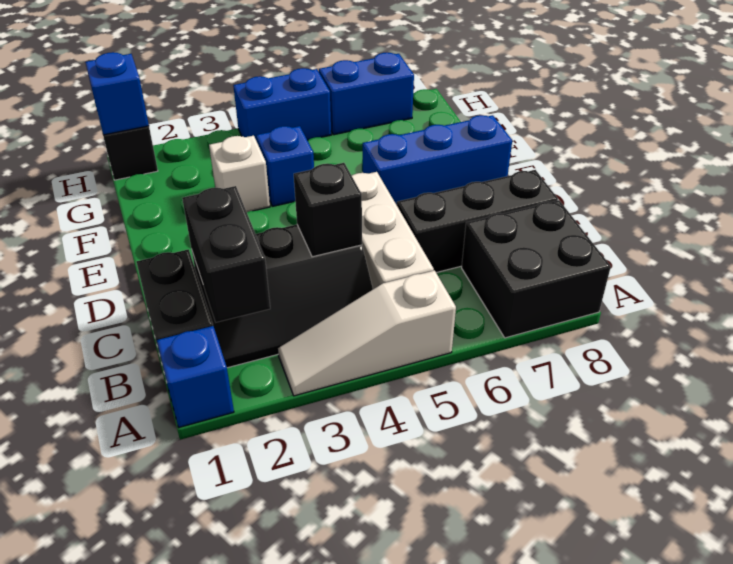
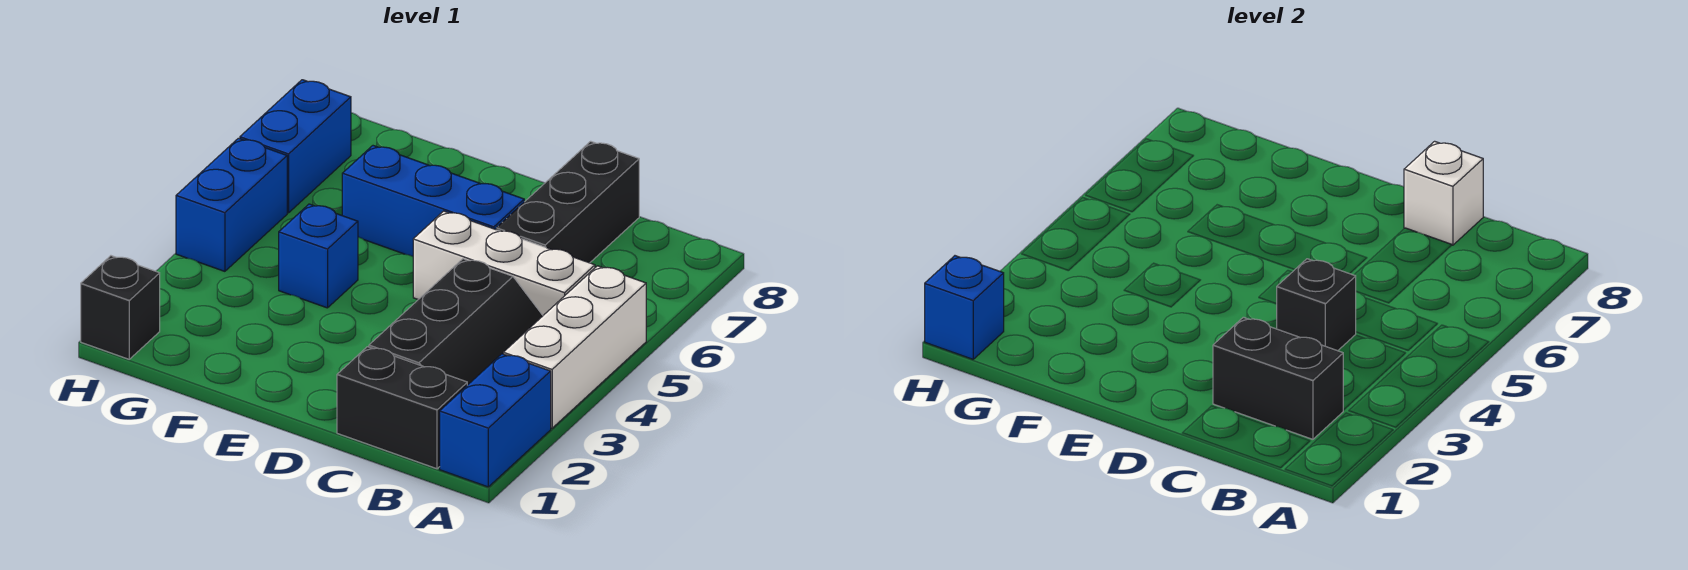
blue 1x1 brick [157,326,234,427] -> blue 1x2 brick [440,354,551,487]
white 1x3 slope [278,270,456,396] -> white 1x3 brick [503,266,646,428]
black 2x2 brick [462,200,611,338] -> none
blue 1x3 brick [363,115,512,205] -> blue 1x3 brick turned to [342,146,524,256]
white 1x1 brick [209,135,270,212] -> white 1x1 brick moved to [1404,141,1483,245]

